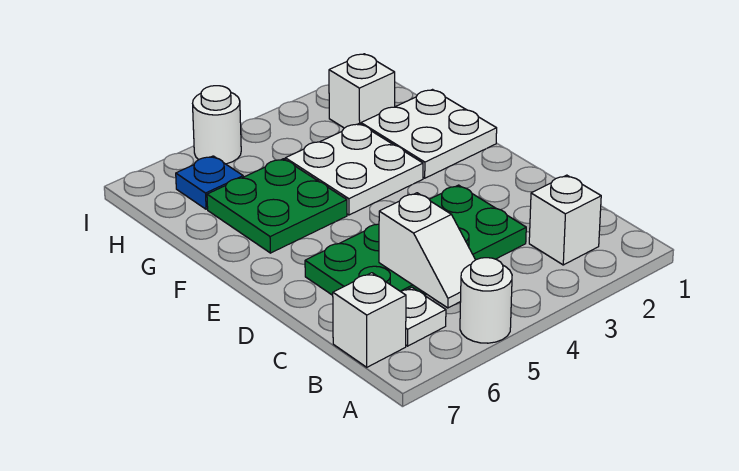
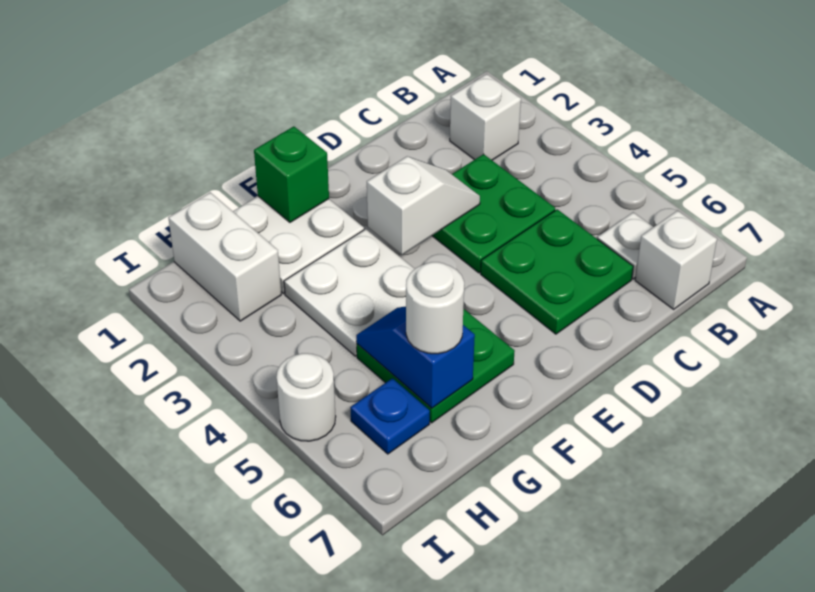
white 1x1 round brick [460,258,512,343] -> white 1x1 round brick moved to [406,262,464,354]
white 1x2 slope [379,193,475,308] -> white 1x2 slope moved to [367,157,480,255]
none -> green 1x1 brick [254,126,329,222]
none -> blue 1x2 slope [356,306,475,408]
white 1x1 brick [329,54,395,128] -> white 1x2 brick [168,192,281,321]

